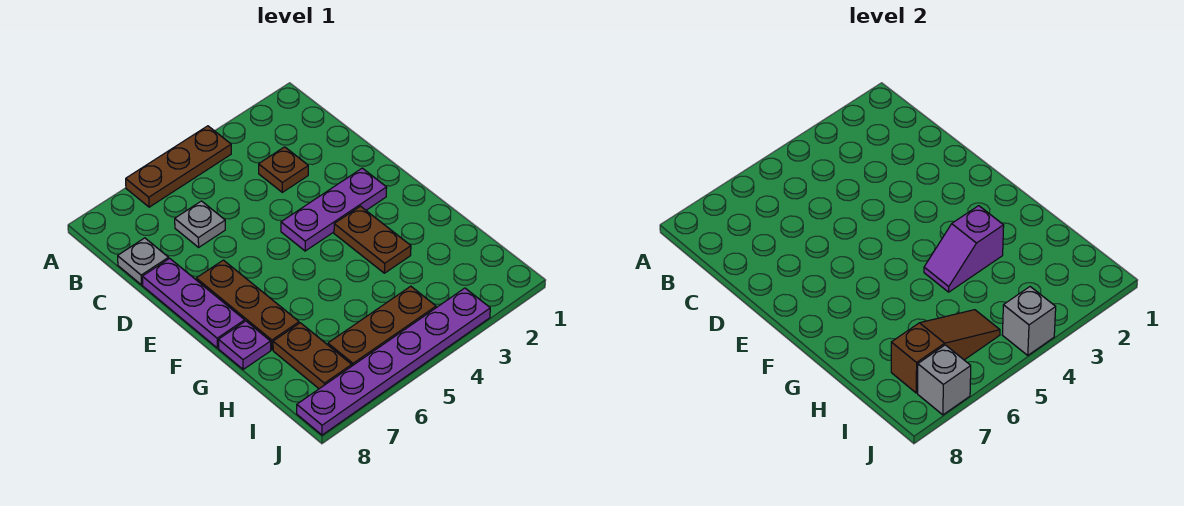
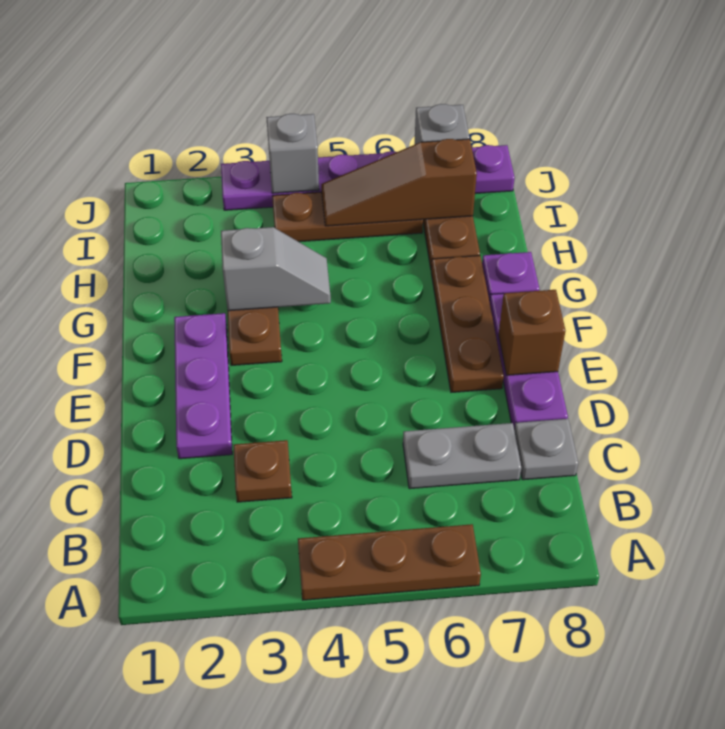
grey 1x1 plate [175,201,225,247] -> grey 1x2 plate [403,423,521,489]
purple 1x3 plate [281,168,387,251] -> purple 1x3 plate turned to [174,313,232,459]
none -> brown 1x1 brick [499,290,565,375]
purple 1x2 slope [924,206,1004,292] -> grey 1x2 slope [221,227,331,311]

